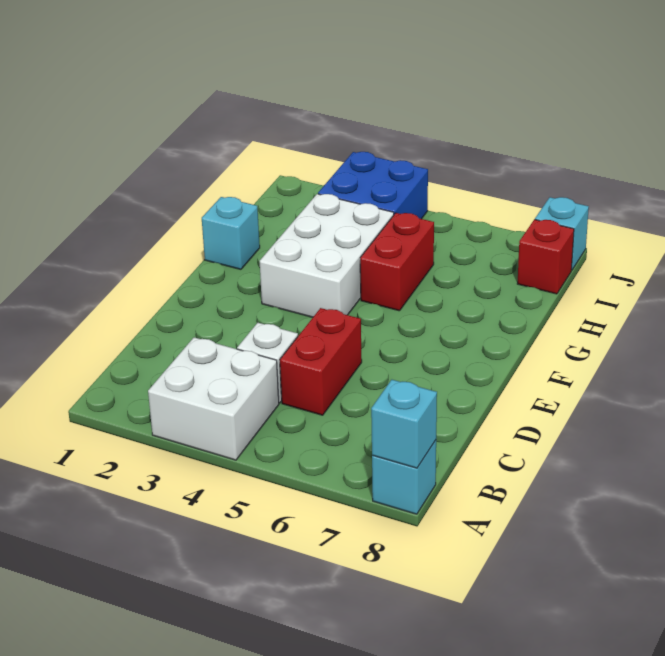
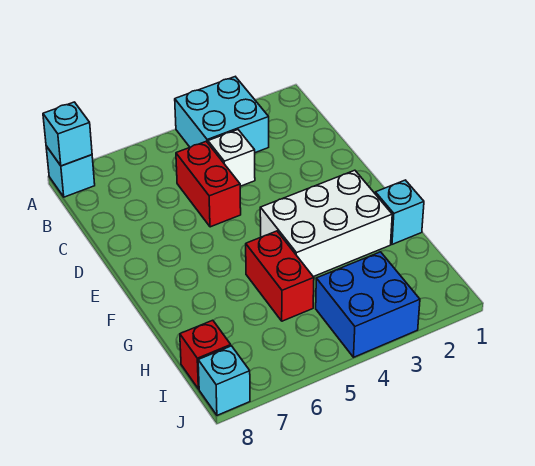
white 2x2 brick [148,337,279,460] -> cyan 2x2 brick [175,77,269,153]
white 2x3 brick [260,194,394,317] -> white 2x3 brick turned to [260,170,392,277]

